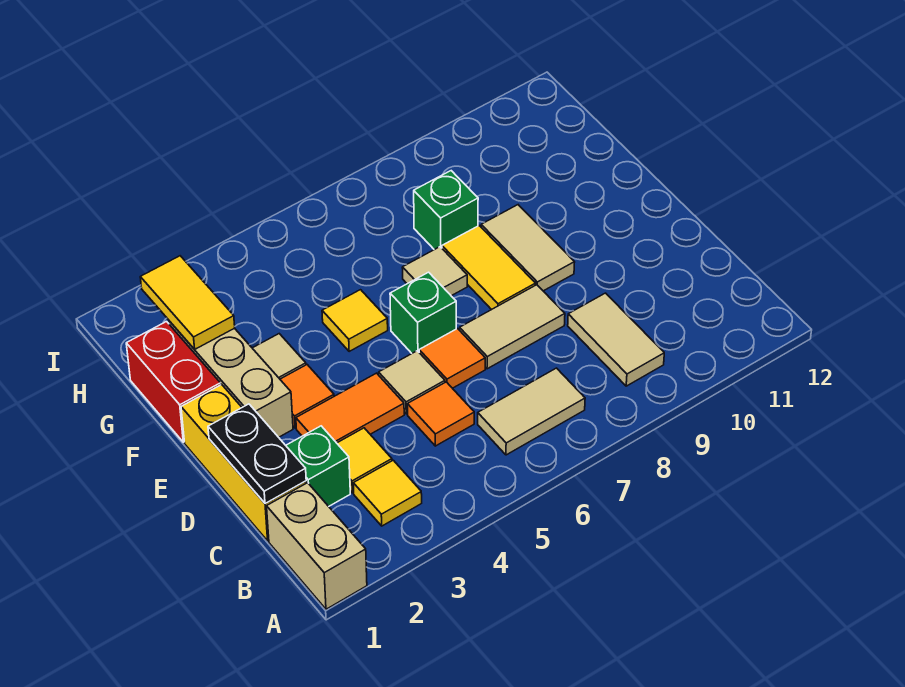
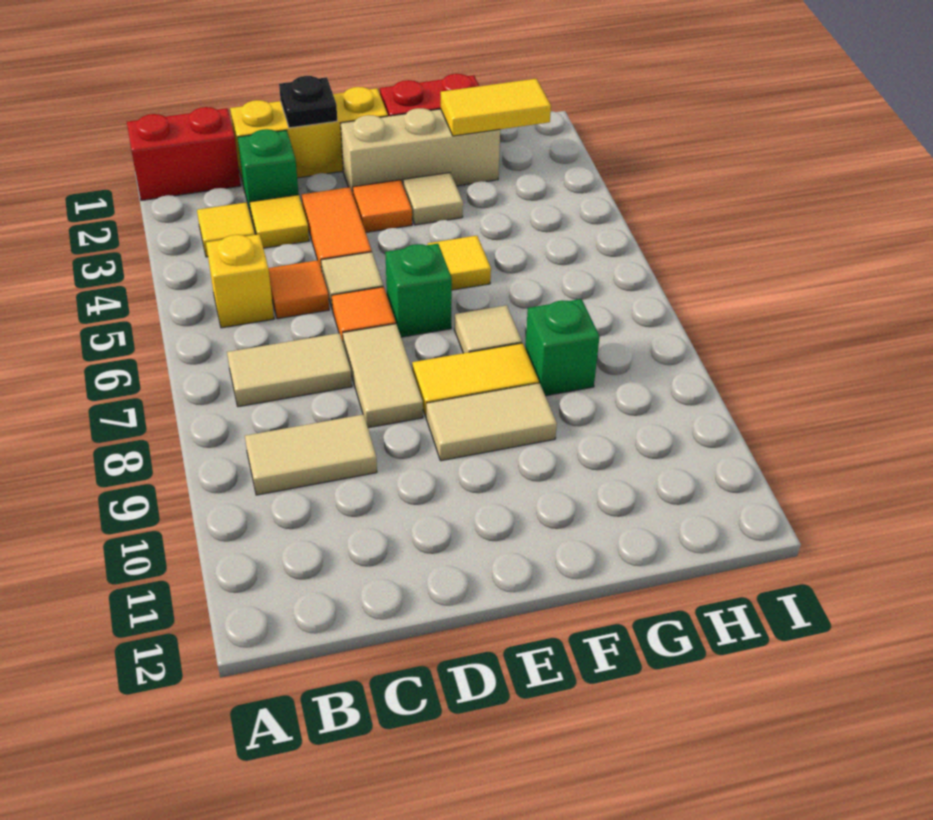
tan 1x2 brick [267,483,367,609] -> red 1x2 brick [127,107,241,200]
none -> yellow 1x1 brick [206,234,274,328]
tan 1x2 tile [478,368,585,455] -> tan 1x2 tile turned to [227,333,352,407]
black 1x2 plate [208,404,306,503] -> black 1x1 plate [279,76,337,128]

